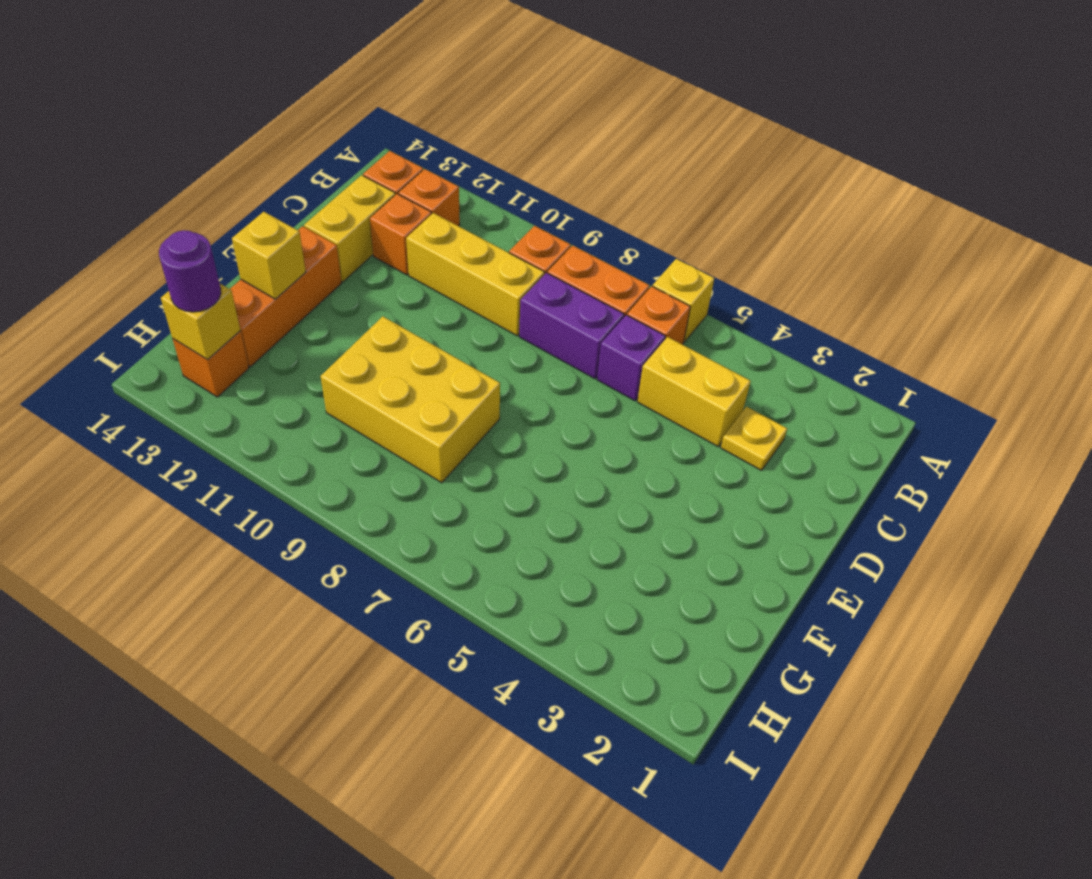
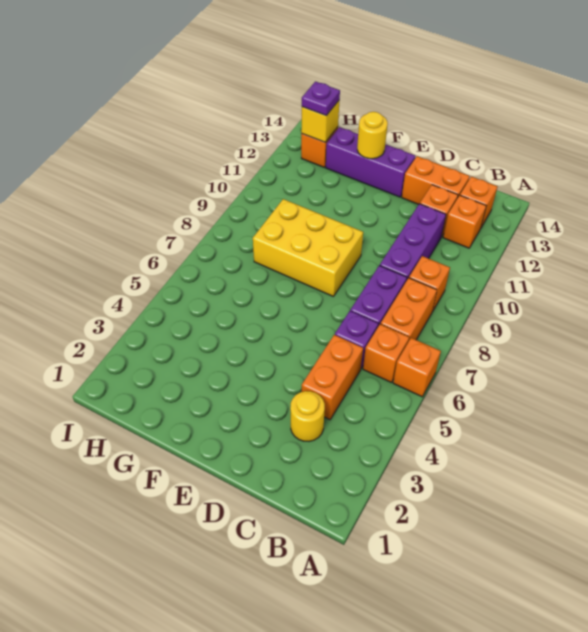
yellow 1x1 brick [653,259,714,342] -> orange 1x1 brick [393,338,441,397]
yellow 1x1 plate [721,407,787,470] -> yellow 1x1 round brick [290,391,325,441]
yellow 1x2 brick [637,337,751,447] -> orange 1x2 brick [302,335,363,420]
yellow 1x3 brick [406,213,544,336] -> purple 1x3 brick [380,204,446,279]
yellow 1x2 brick [304,175,395,282] -> orange 1x2 brick [402,156,470,205]
orange 1x3 brick [230,226,342,367] -> purple 1x3 brick [326,127,415,197]
yellow 2x3 brick [321,316,500,483] -> yellow 2x3 brick turned to [253,199,363,297]
yellow 1x1 brick [232,212,306,299] -> yellow 1x1 round brick [357,112,388,159]
purple 1x1 round brick [159,230,221,312] -> purple 1x1 plate [302,82,340,116]

